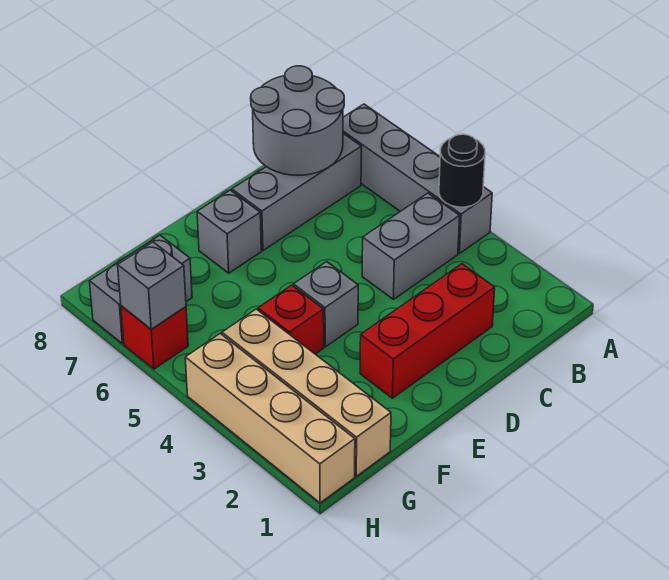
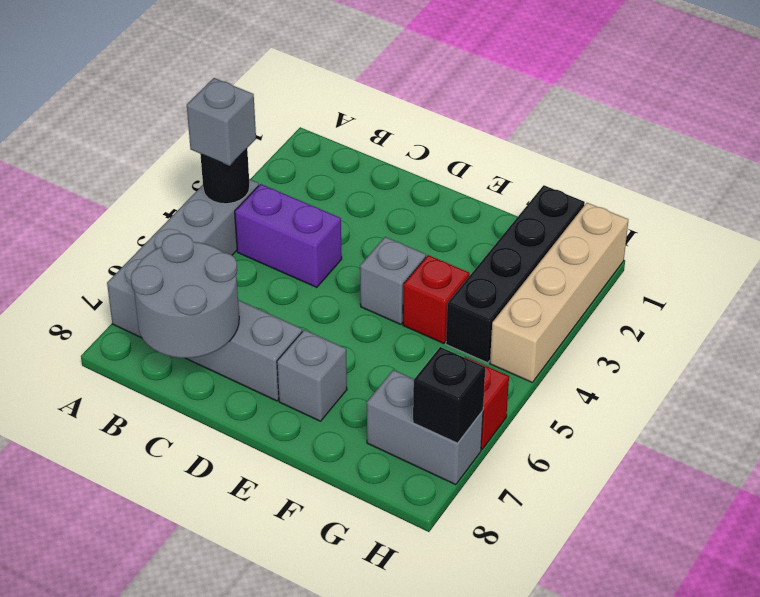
grey 1x2 brick [362,193,460,299] -> purple 1x2 brick [235,184,342,287]
red 1x3 brick [360,264,495,398] -> none
tan 1x4 brick [222,309,391,476] -> black 1x4 brick [446,185,585,363]
grey 1x1 brick [118,242,186,329] -> grey 1x1 brick moved to [187,78,256,166]
none -> black 1x1 brick [413,347,485,443]

